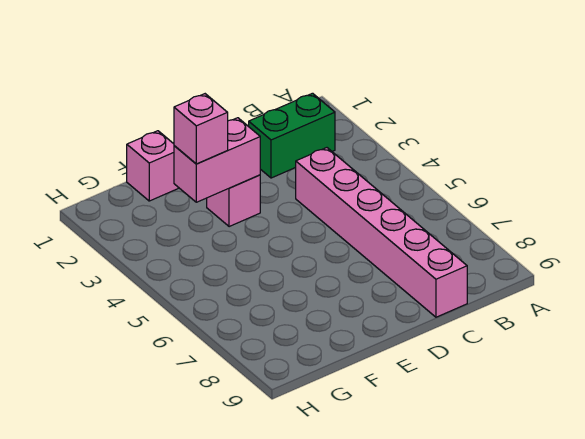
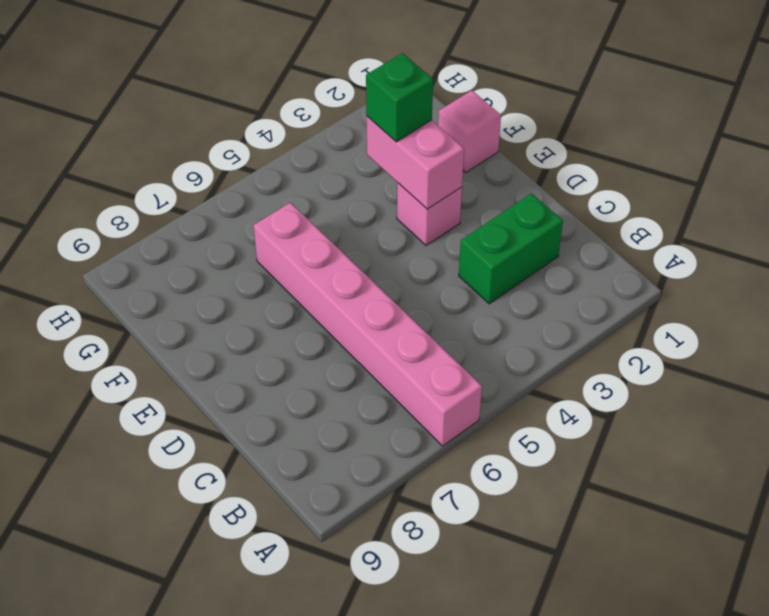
green 1x2 brick [249,93,335,178] -> green 1x2 brick turned to [459,194,563,304]
pink 1x6 brick [296,148,467,317] -> pink 1x6 brick turned to [254,203,482,446]
pink 1x1 brick [174,94,228,164] -> green 1x1 brick [366,53,433,142]

